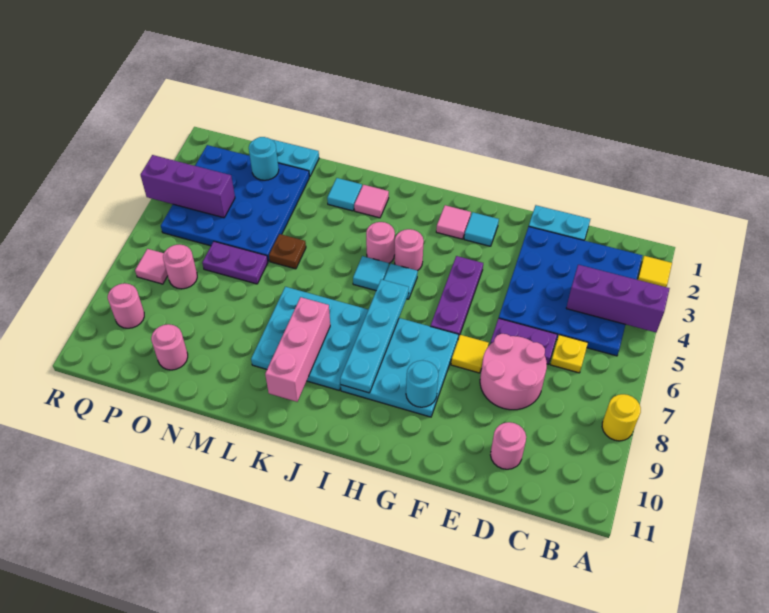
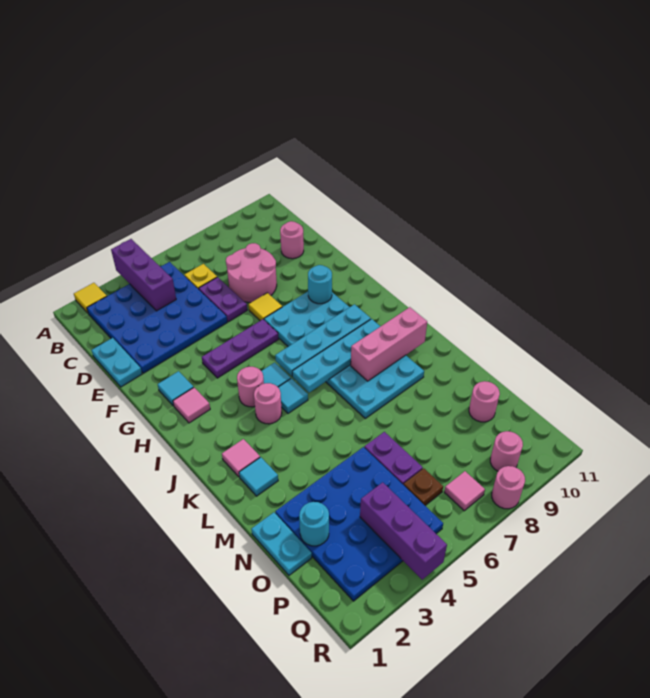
yellow 1x1 round brick [602,394,641,441] -> none
none -> cyan 1x4 plate [292,319,380,393]
brown 1x1 plate [269,234,306,269] -> brown 1x1 plate moved to [404,468,443,506]
pink 1x1 round brick [163,244,197,289] -> pink 1x1 round brick moved to [492,466,525,509]

